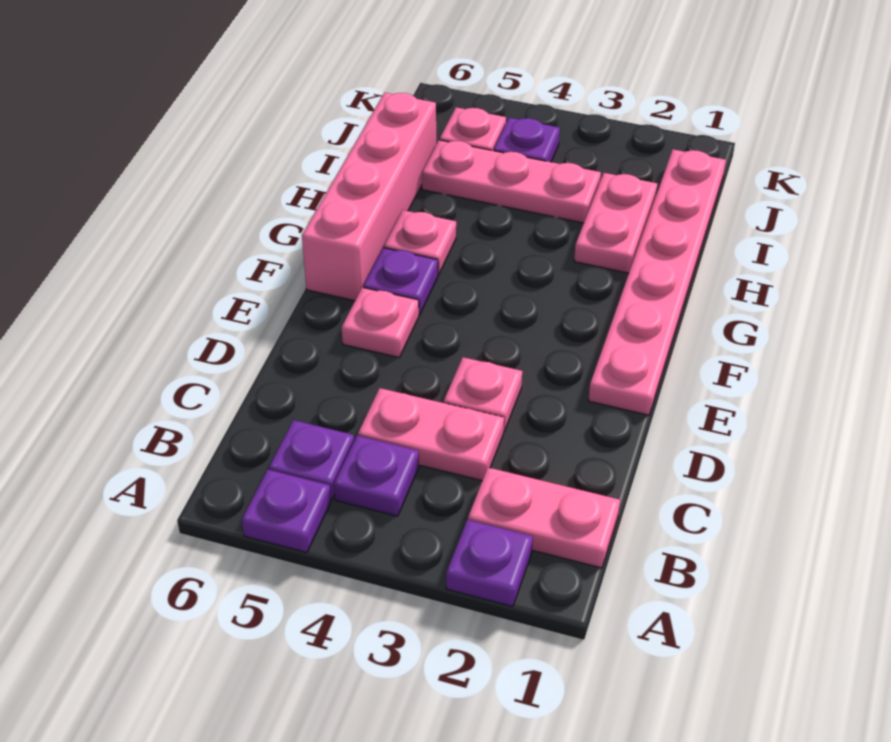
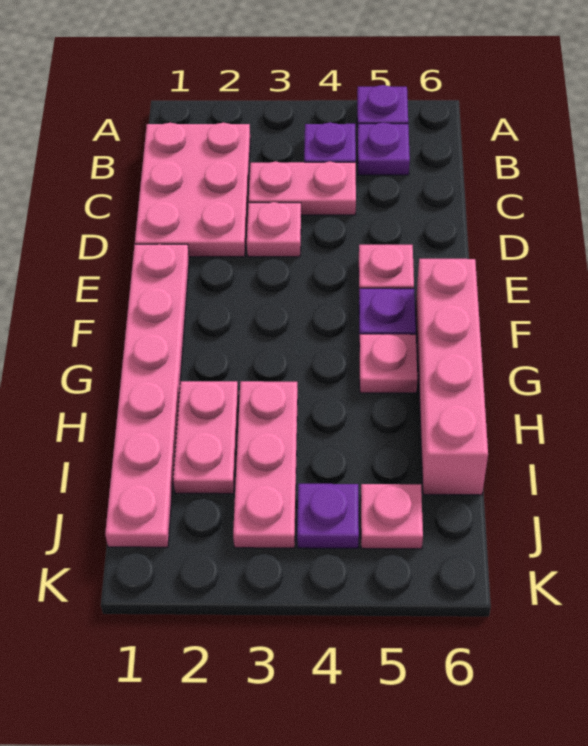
purple 1x1 plate [446,520,533,607] -> none
pink 1x2 plate [468,468,620,568] -> pink 2x3 plate [135,123,250,257]
pink 1x3 plate [422,140,601,223] -> pink 1x3 plate turned to [233,381,298,548]

